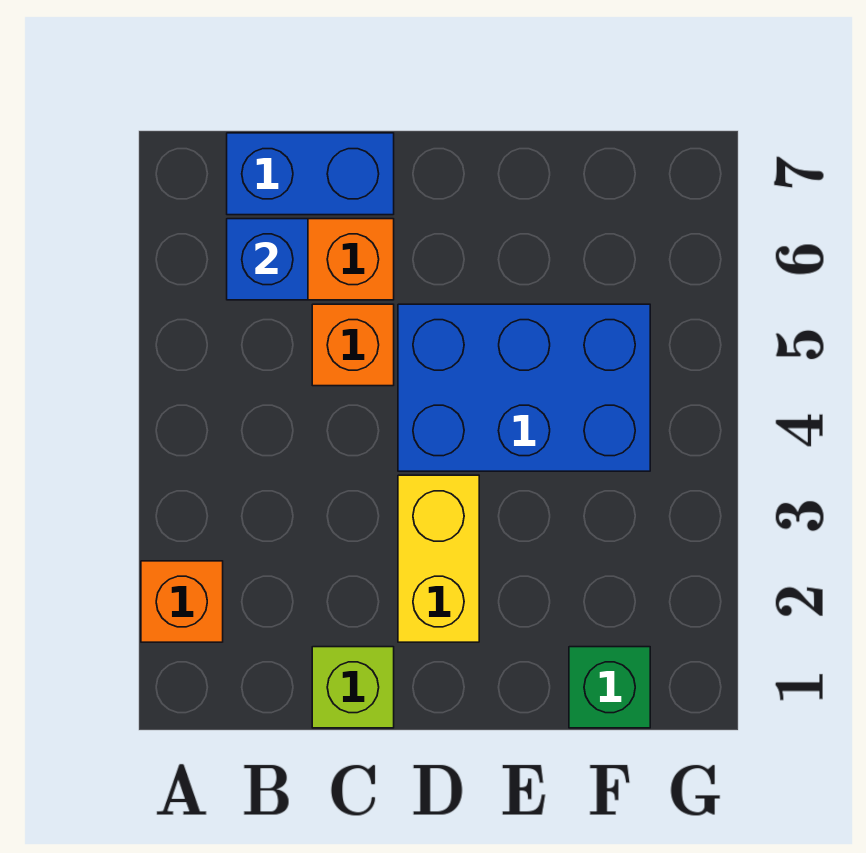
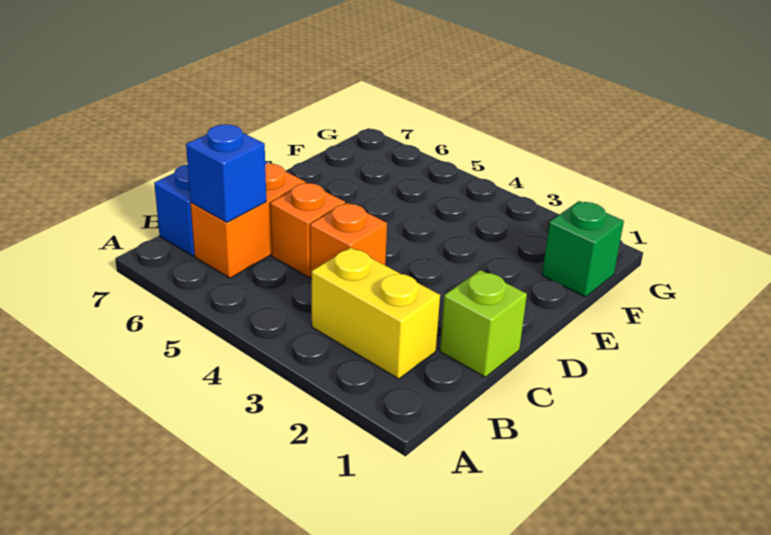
orange 1x1 brick [141,561,223,642] -> orange 1x1 brick moved to [310,203,387,279]
yellow 1x2 brick [398,475,479,642] -> yellow 1x2 brick moved to [312,247,440,379]
blue 2x3 brick [398,304,650,471] -> none

